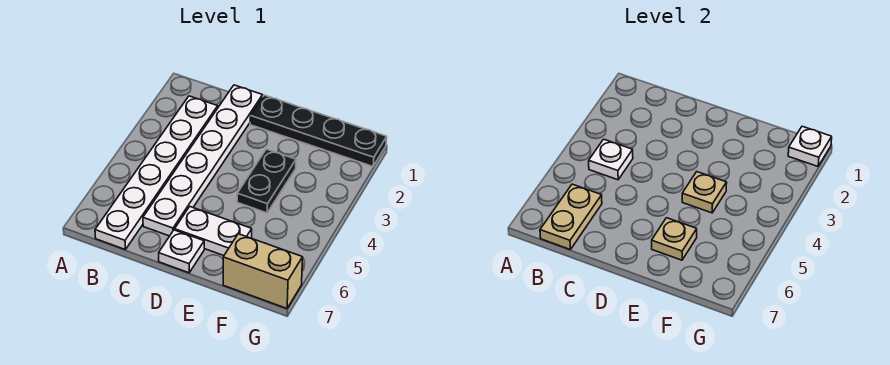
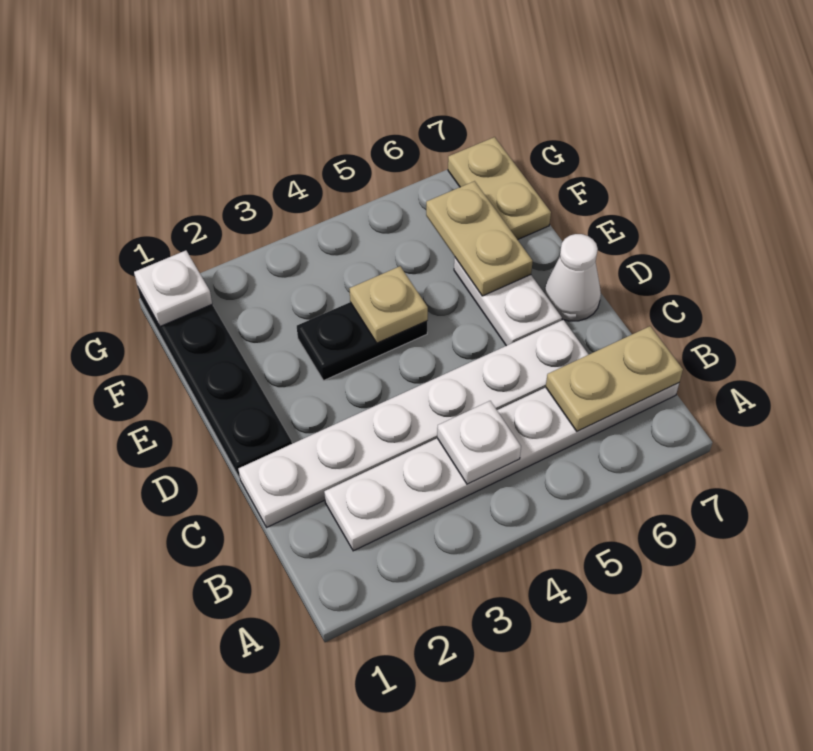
white 1x1 plate [159,230,204,273] -> white 1x1 cone [544,234,601,321]
tan 1x1 plate [652,218,697,260] -> tan 1x2 plate [426,181,533,296]
tan 1x2 brick [223,234,303,308] -> tan 1x2 plate [448,137,551,240]

